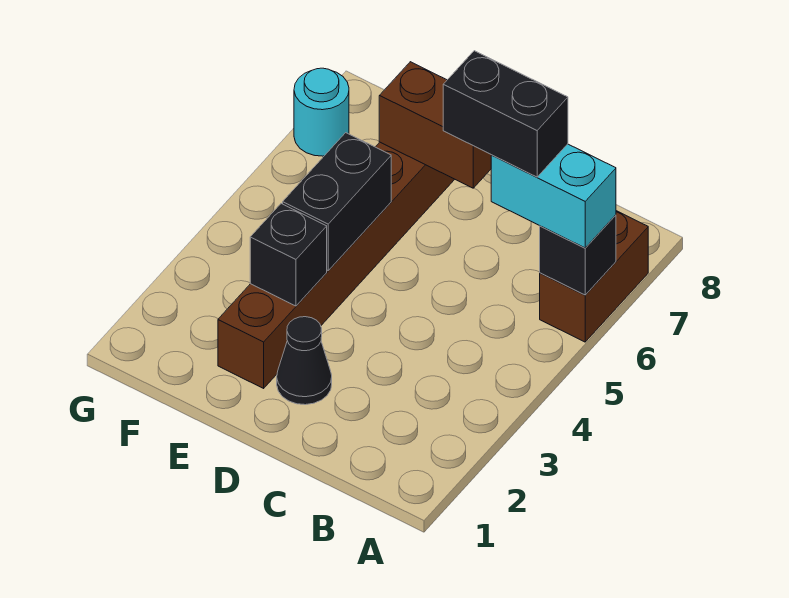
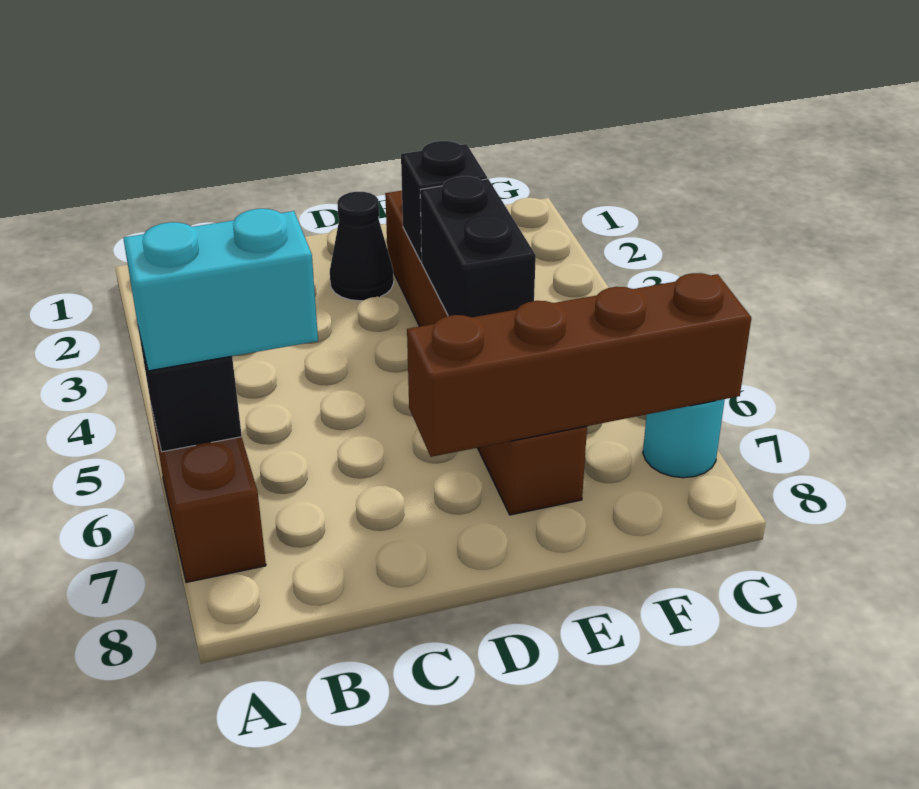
black 1x2 brick [443,51,568,177] -> none
brown 1x2 brick [379,62,491,188] -> brown 1x4 brick [407,273,751,457]

